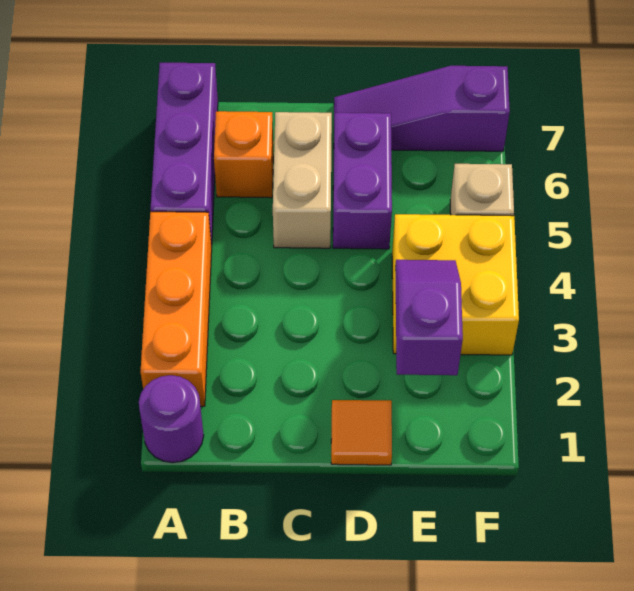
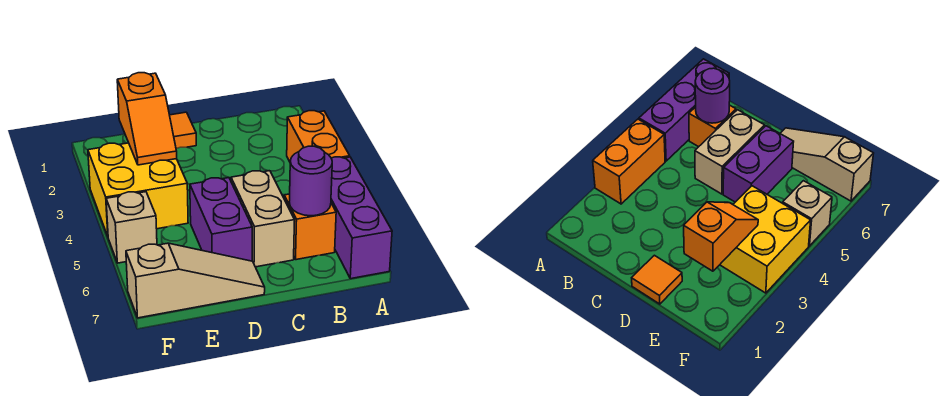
purple 1x1 round brick [139,375,204,463] -> purple 1x1 round brick moved to [289,146,332,216]
orange 1x3 brick [141,212,212,406] -> orange 1x2 brick [287,111,350,162]
purple 1x3 slope [334,66,510,151] -> tan 1x3 slope [126,243,265,318]
purple 1x2 slope [395,260,463,375] -> orange 1x2 slope [117,73,177,165]

